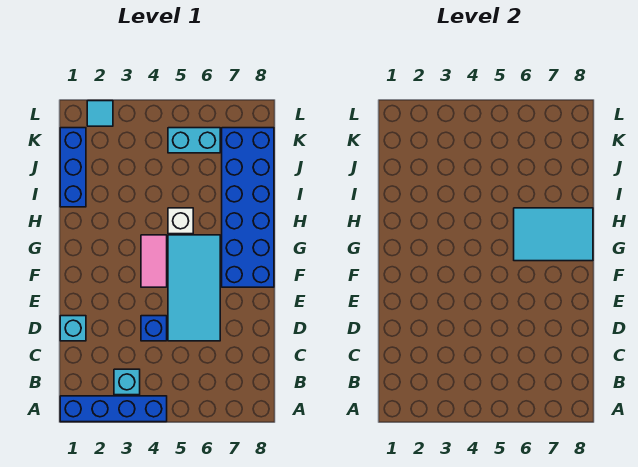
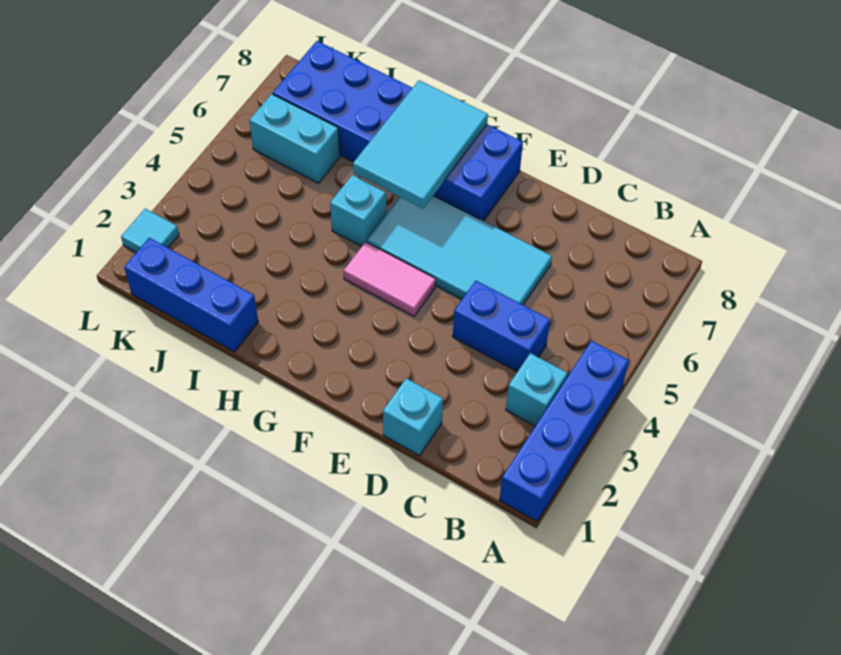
blue 1x1 brick [141,316,167,341] -> blue 1x2 brick [453,281,550,372]
white 1x1 brick [168,208,193,234] -> cyan 1x1 brick [330,175,386,246]
cyan 1x2 brick [168,128,220,153] -> cyan 1x2 brick turned to [249,94,340,183]

